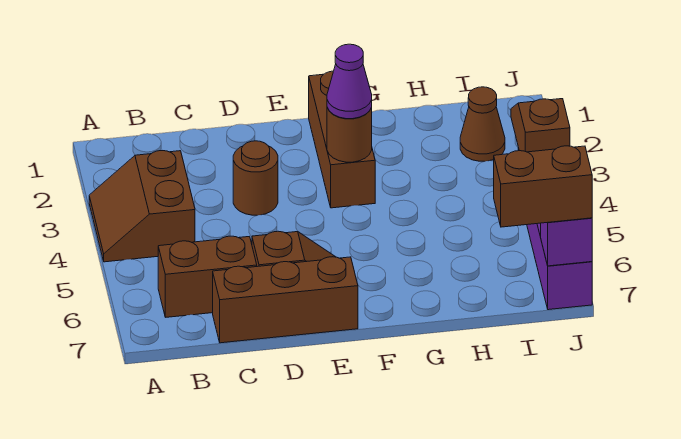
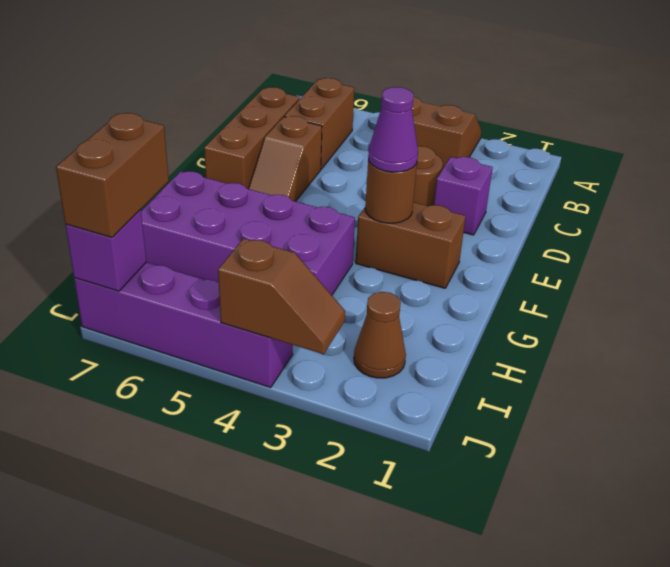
none -> purple 1x1 brick [434,157,493,235]
brown 1x3 brick [309,71,375,208] -> brown 1x2 brick [356,202,466,288]
none -> purple 2x4 brick [141,171,355,295]

